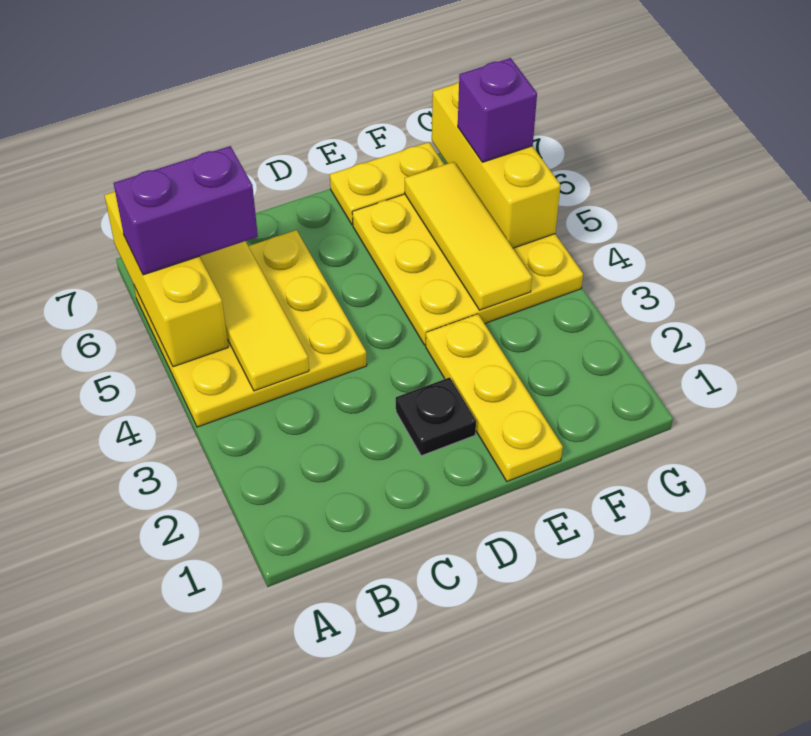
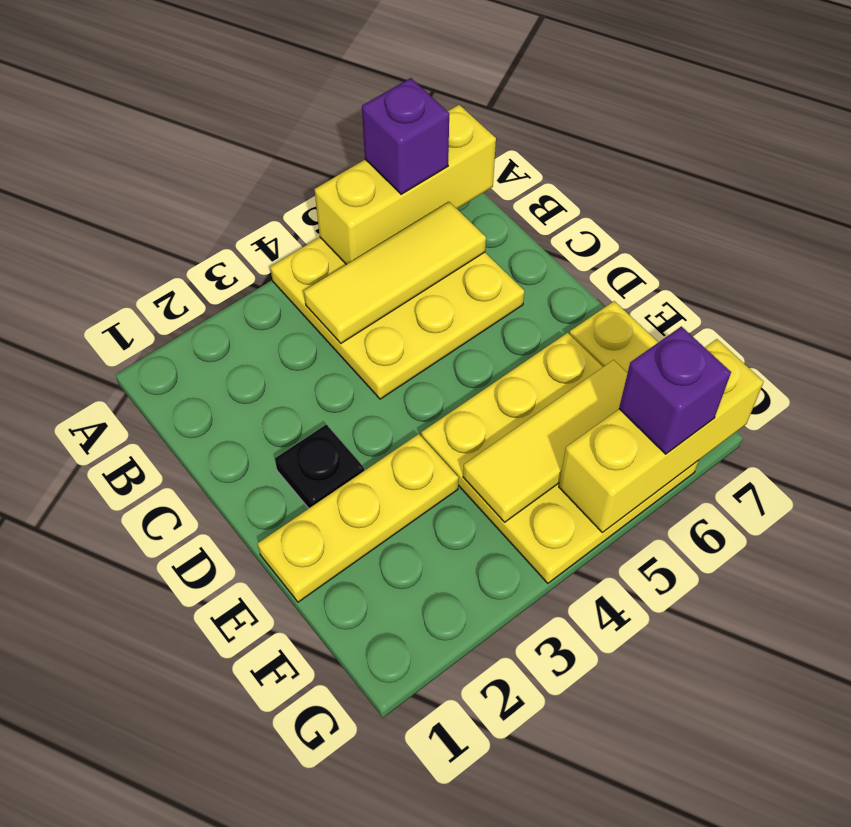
purple 1x2 brick [114,146,258,275] -> purple 1x1 brick [362,78,449,194]

